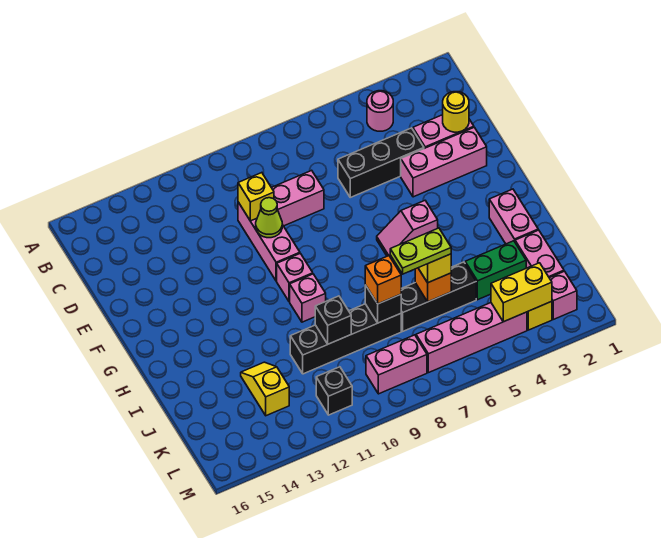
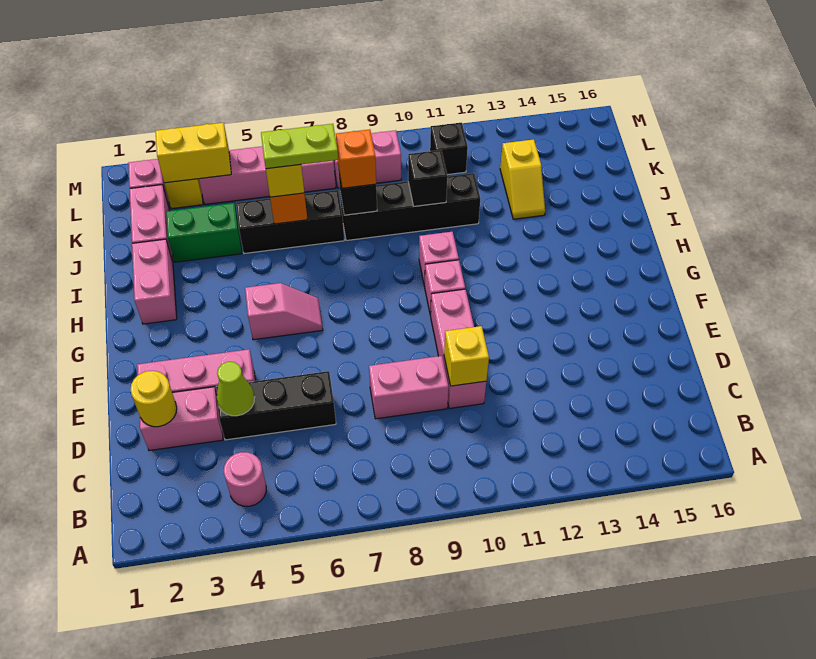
lime 1x1 cone [256,198,282,238] -> lime 1x1 cone moved to [217,362,255,416]

